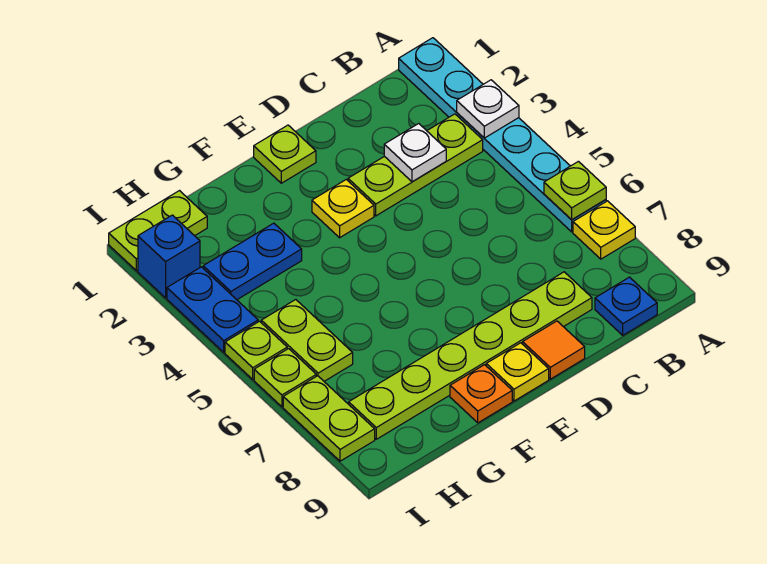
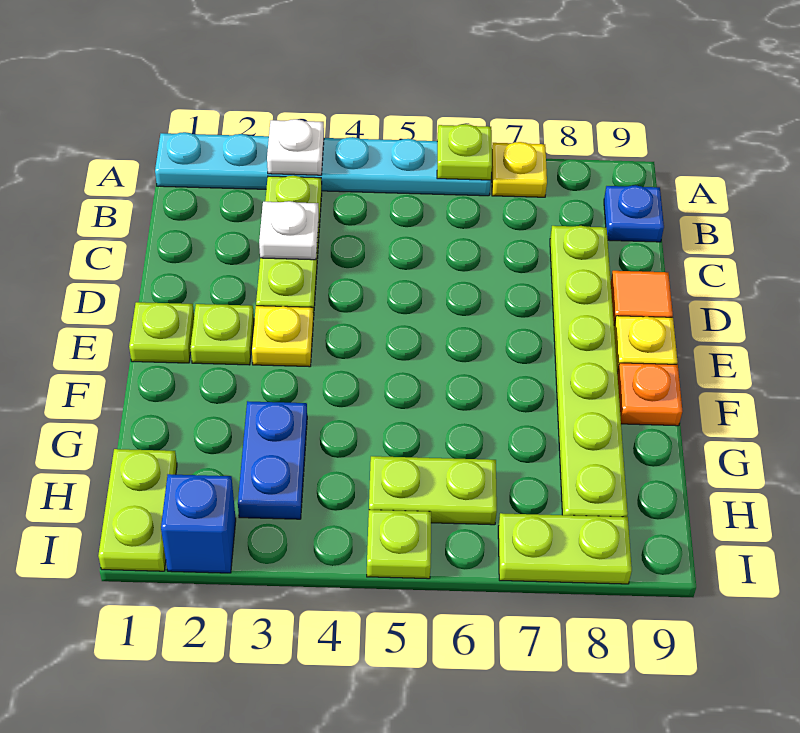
blue 1x2 plate [167,267,258,352] -> none
lime 1x1 plate [254,349,316,407] -> lime 1x1 plate moved to [190,304,254,365]

